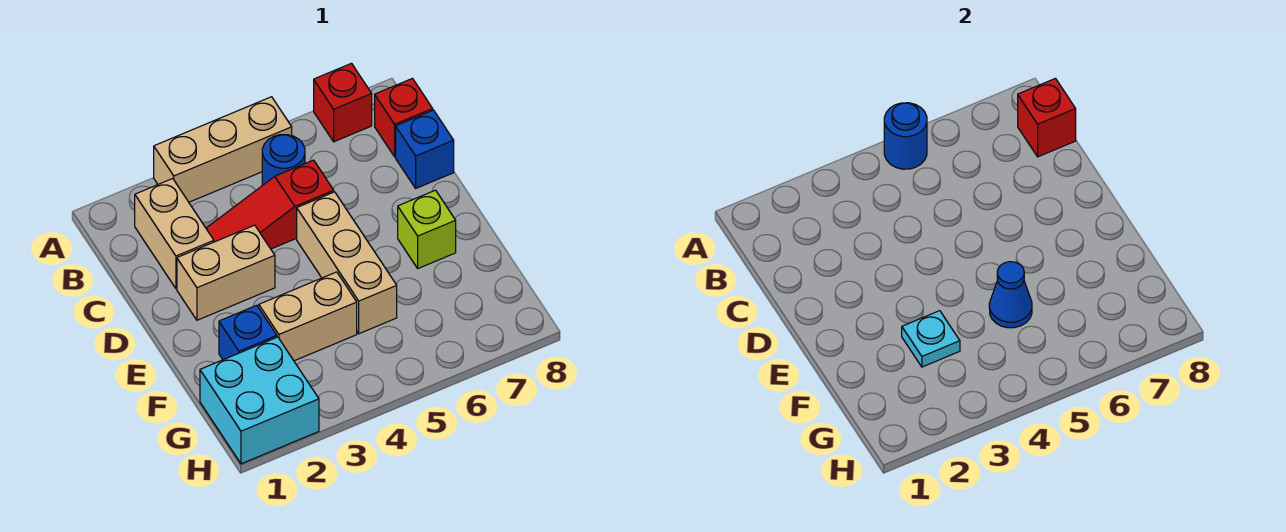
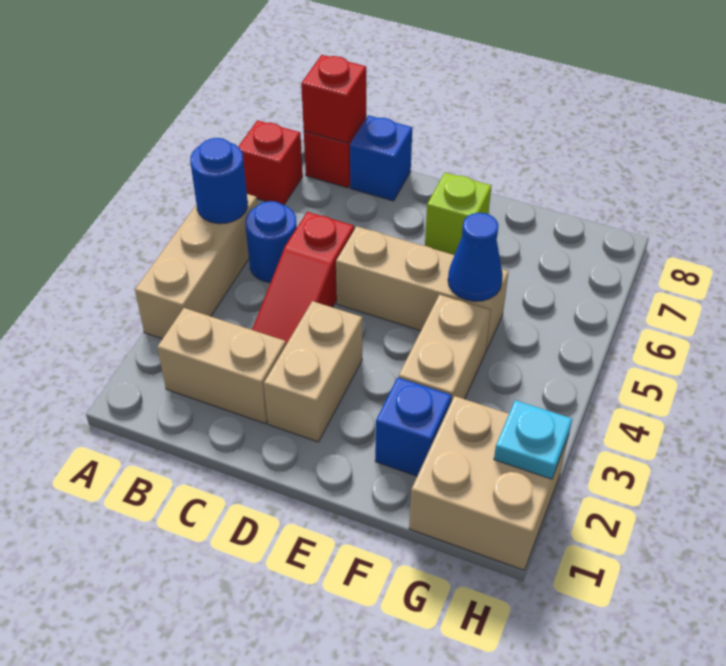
cyan 1x1 plate [902,311,960,367] -> cyan 1x1 plate moved to [494,400,572,479]
cyan 2x2 brick [200,337,319,464] -> tan 2x2 brick [409,396,569,570]

